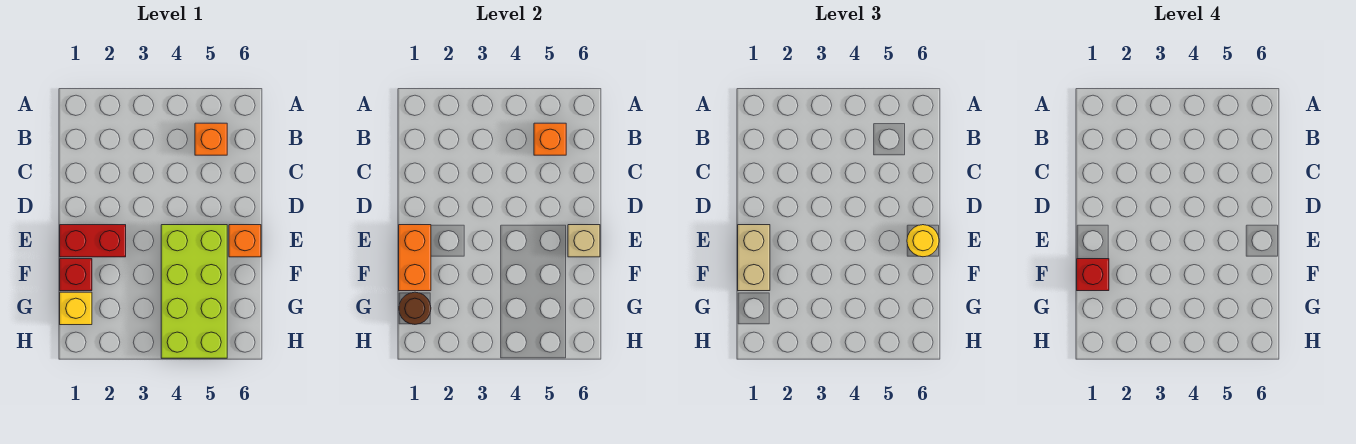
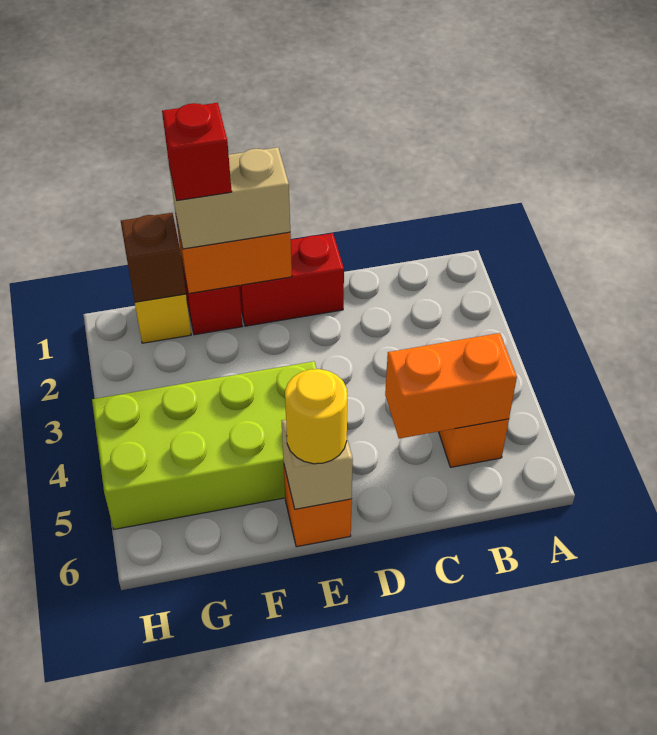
orange 1x1 brick [534,123,566,155] -> orange 1x2 brick [385,333,517,439]
red 1x2 brick [60,225,126,257] -> red 1x2 brick turned to [239,233,344,326]
brown 1x1 round brick [399,292,431,324] -> brown 1x1 brick [121,213,186,302]

